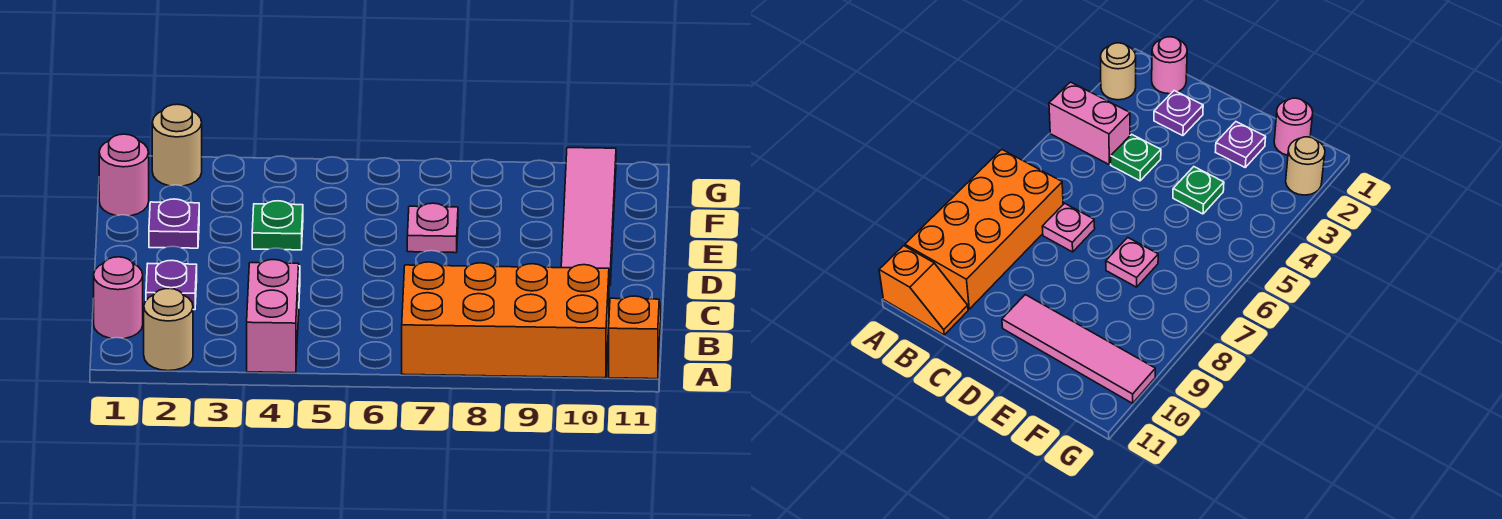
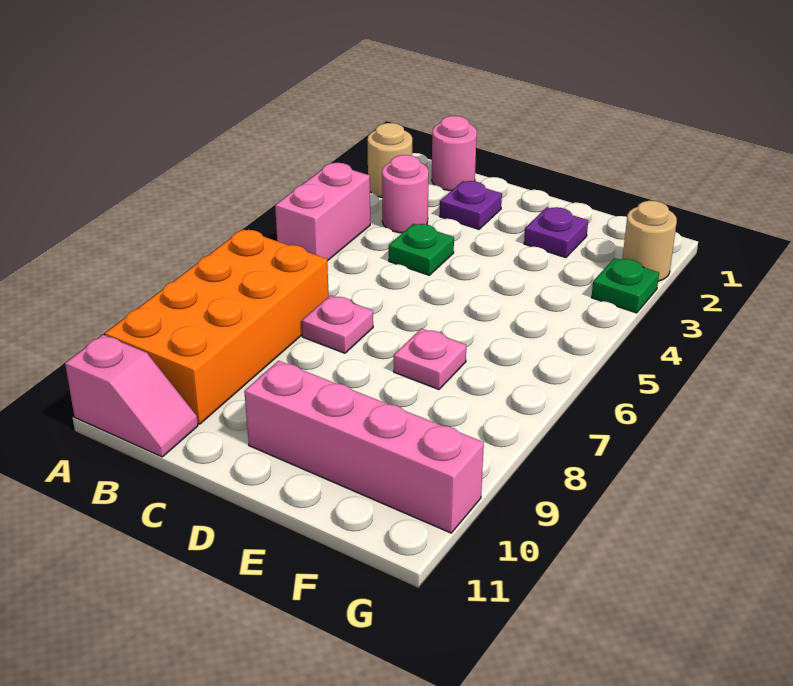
pink 1x2 brick [247,260,299,373] -> pink 1x2 brick turned to [275,163,370,261]
orange 1x2 slope [609,296,661,379] -> pink 1x2 slope [65,335,198,457]
pink 1x4 tile [561,148,616,286] -> pink 1x4 brick [244,361,484,533]
green 1x1 plate [252,201,303,250] -> green 1x1 plate moved to [591,258,659,313]
pink 1x1 round brick [99,134,149,216] -> pink 1x1 round brick moved to [382,155,429,233]

